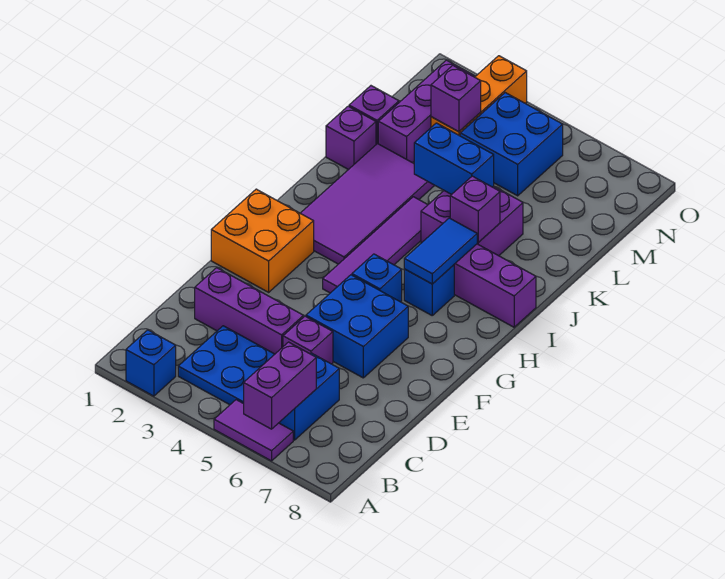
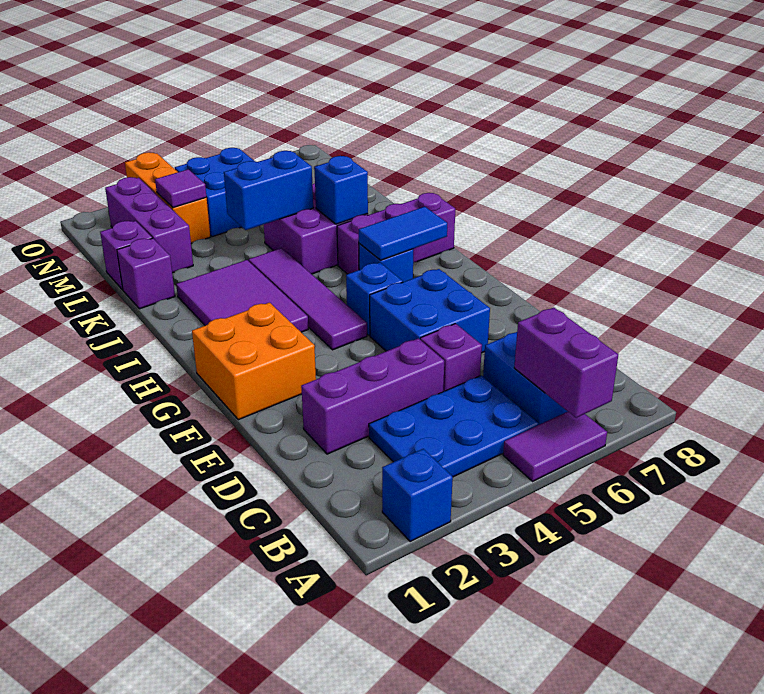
purple 2x4 tile [300,144,435,264] -> purple 2x3 tile [176,260,308,332]
blue 1x2 tile [404,218,478,284] -> blue 1x2 tile turned to [359,207,447,260]
purple 1x1 brick [450,176,500,242] -> blue 1x1 brick [314,156,368,224]
purple 1x1 brick [431,65,481,132] -> purple 1x1 tile [155,169,206,208]

